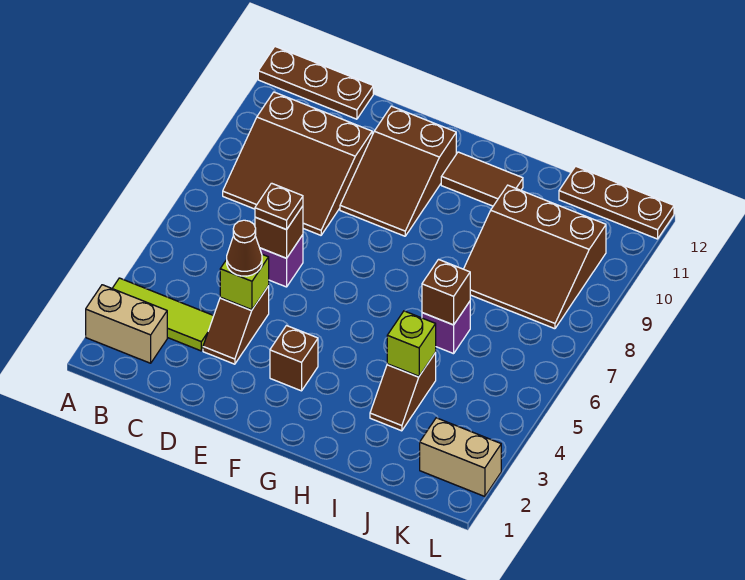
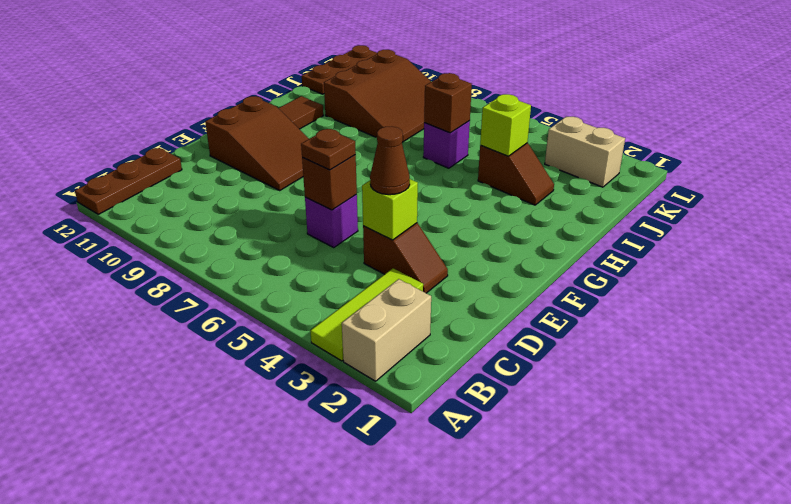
brown 3x3 slope [223,92,372,235] -> none
brown 1x1 brick [270,326,318,391] -> none
tan 1x2 brick [420,418,501,497] -> tan 1x2 brick turned to [545,117,625,187]

